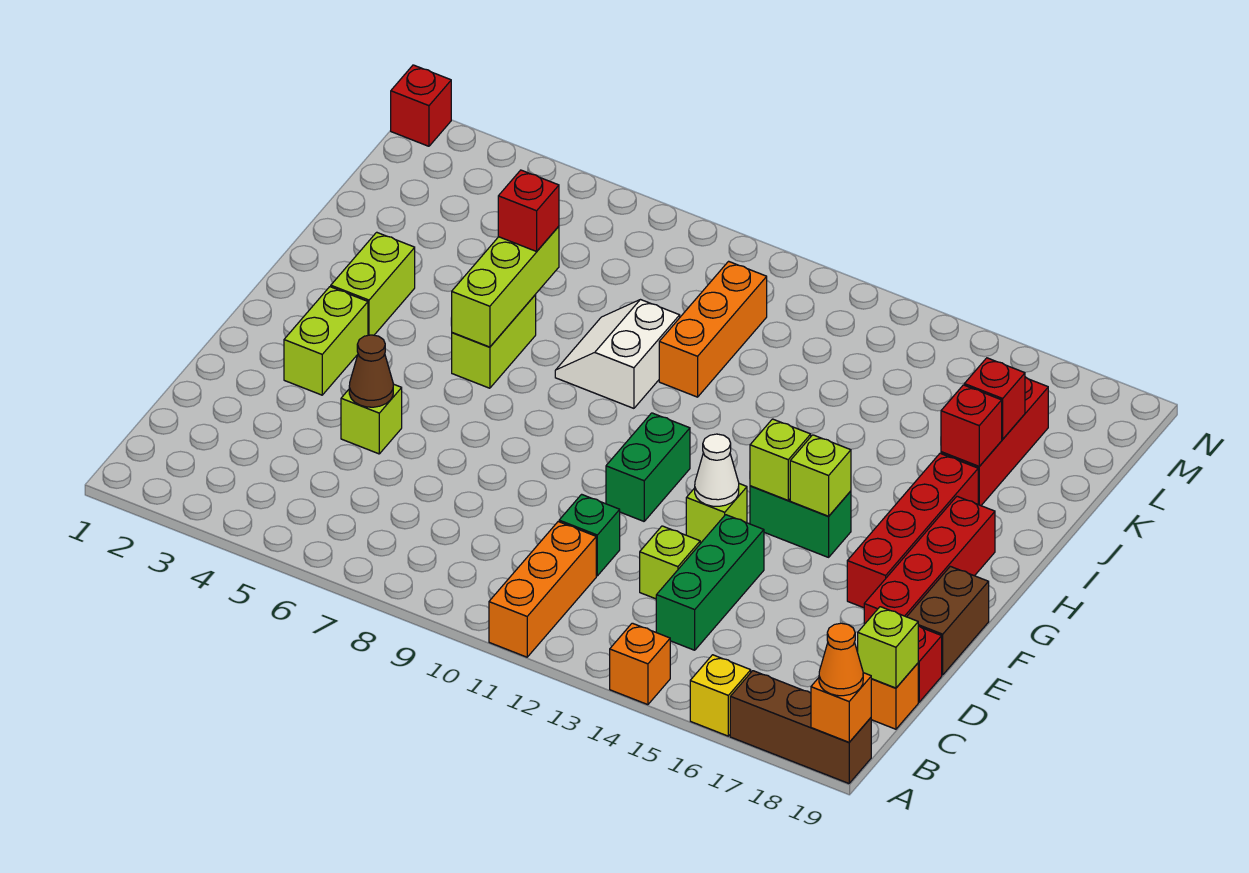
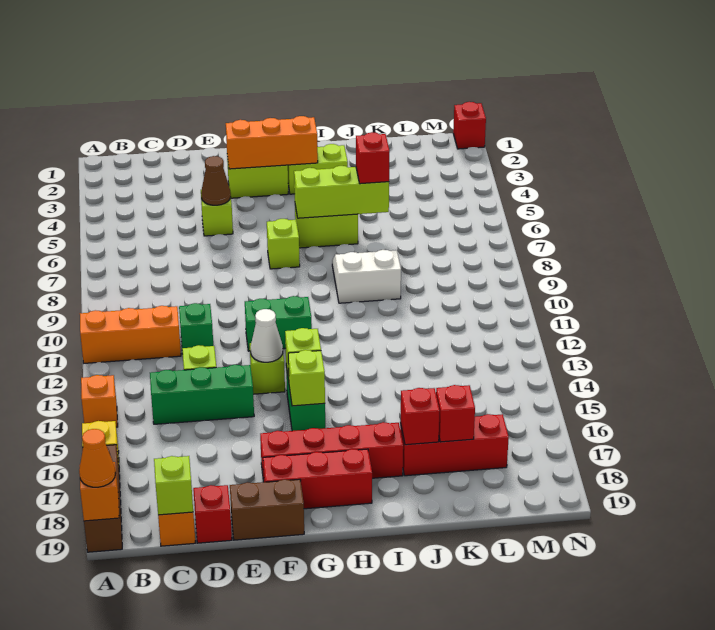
red 1x4 brick [864,496,995,624] -> red 1x3 brick [263,449,372,509]
none -> lime 1x1 brick [267,219,300,269]
orange 1x3 brick [659,261,767,397] -> orange 1x3 brick moved to [226,116,318,169]

